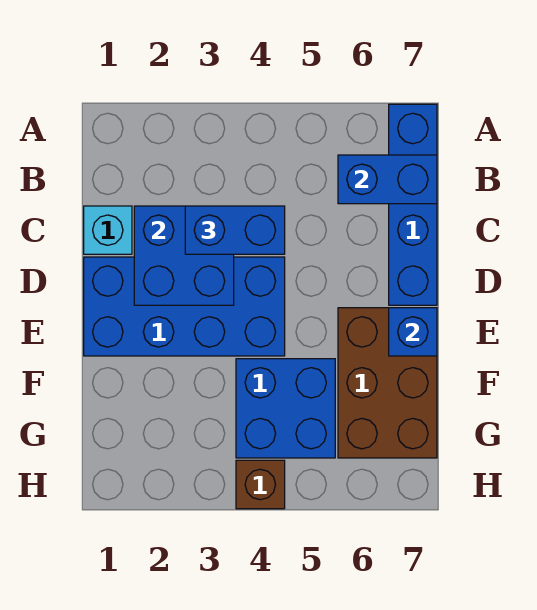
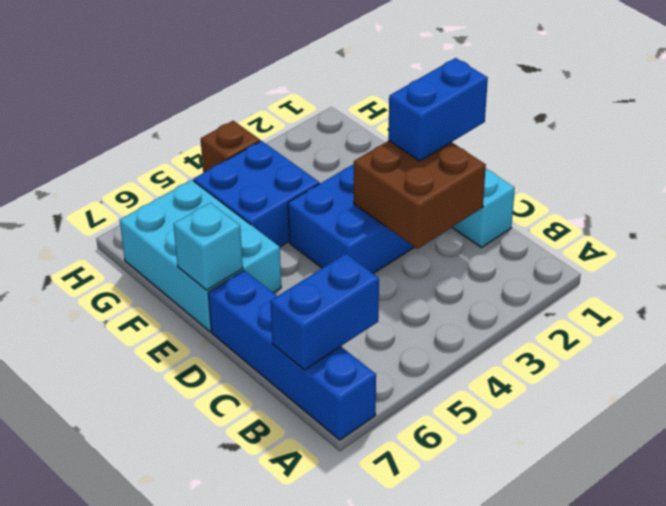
blue 2x2 brick [134,206,234,305] -> brown 2x2 brick [354,141,486,249]
blue 1x2 brick [185,206,285,254] -> blue 1x2 brick moved to [388,58,488,161]
brown 2x3 brick [338,308,437,458] -> cyan 2x3 brick [120,180,281,332]
blue 1x1 brick [389,308,437,356] -> cyan 1x1 brick [173,203,243,290]

